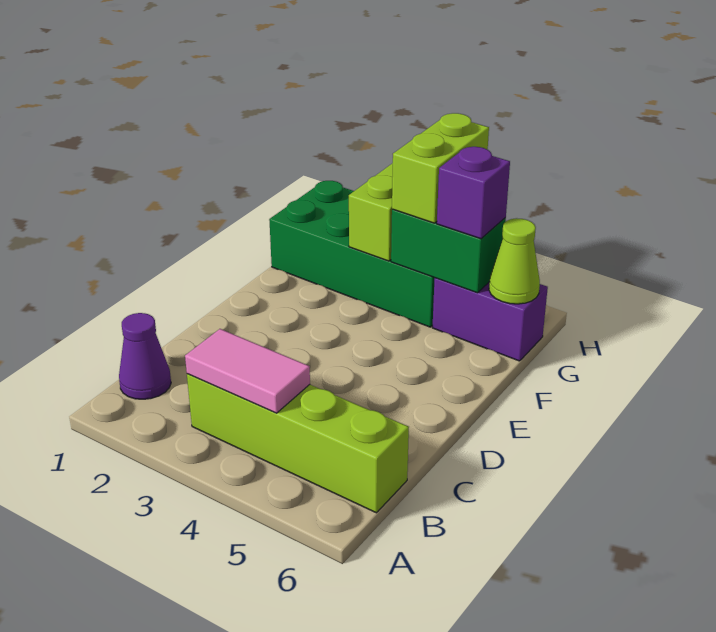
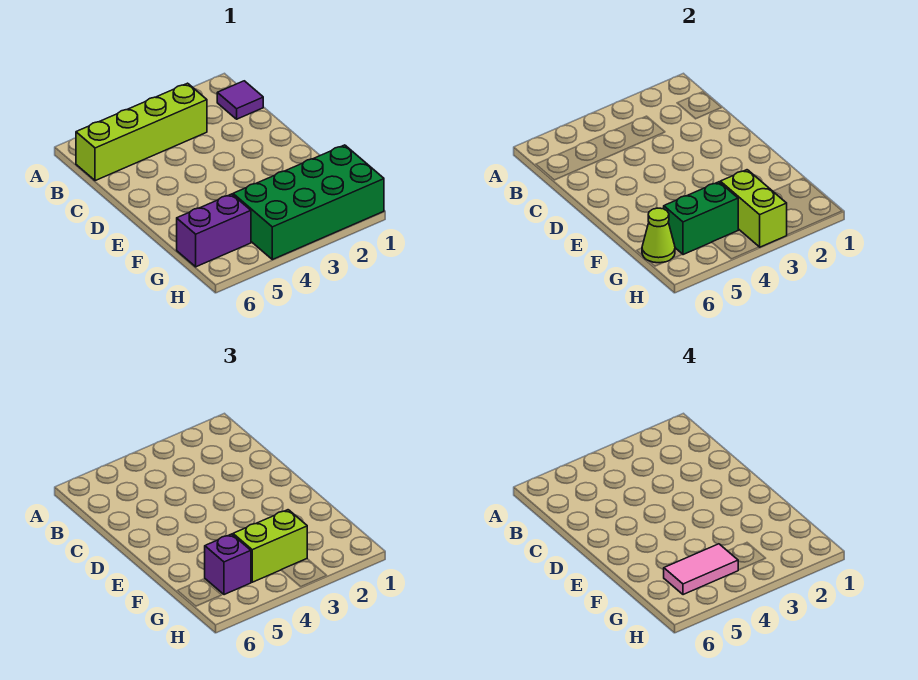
purple 1x1 cone [119,313,171,399] -> purple 1x1 tile [217,81,263,119]
pink 1x2 tile [185,329,310,413] -> pink 1x2 tile moved to [664,544,738,595]
lime 1x2 brick [392,113,489,223] -> lime 1x2 brick turned to [233,510,307,582]

